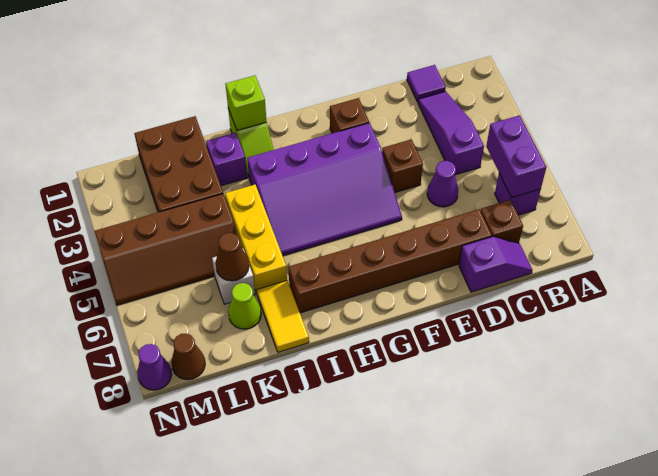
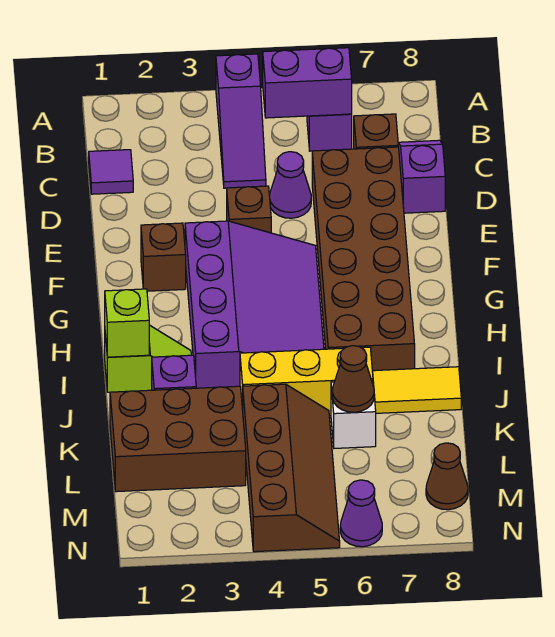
purple 1x3 slope [418,91,484,175] -> purple 1x3 slope turned to [216,54,266,188]
brown 1x6 brick [288,209,492,313] -> brown 2x6 brick [312,147,415,372]
lime 1x1 cone [228,283,261,329] -> none
purple 1x1 cone [137,344,172,390] -> purple 1x1 cone moved to [340,480,382,547]

